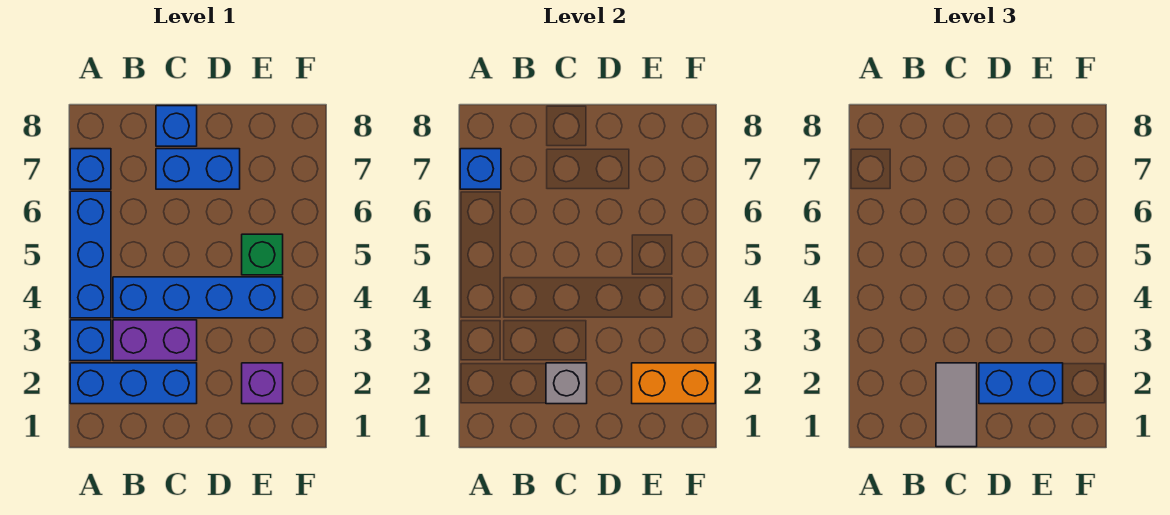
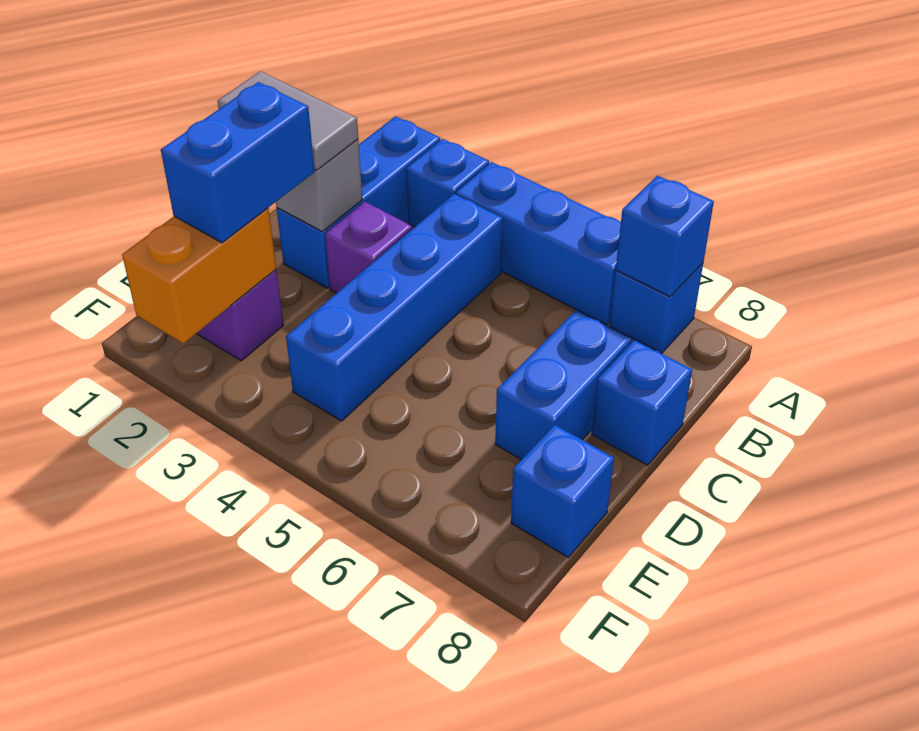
purple 1x2 brick [113,320,197,361] -> purple 1x1 brick [325,202,412,293]
green 1x1 brick [242,234,283,275] -> none
none -> blue 1x1 brick [511,425,614,557]

